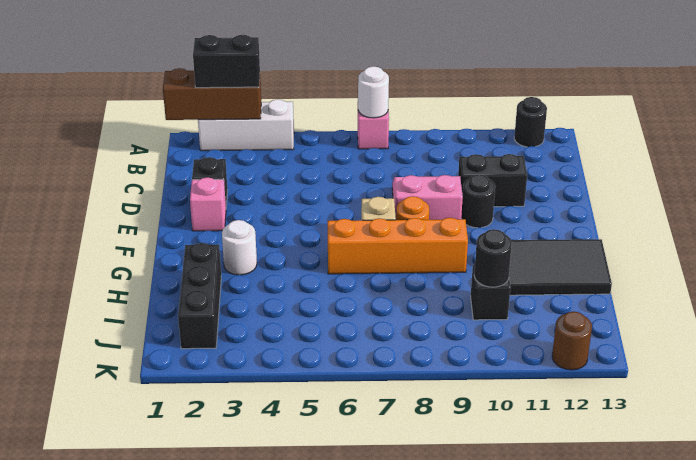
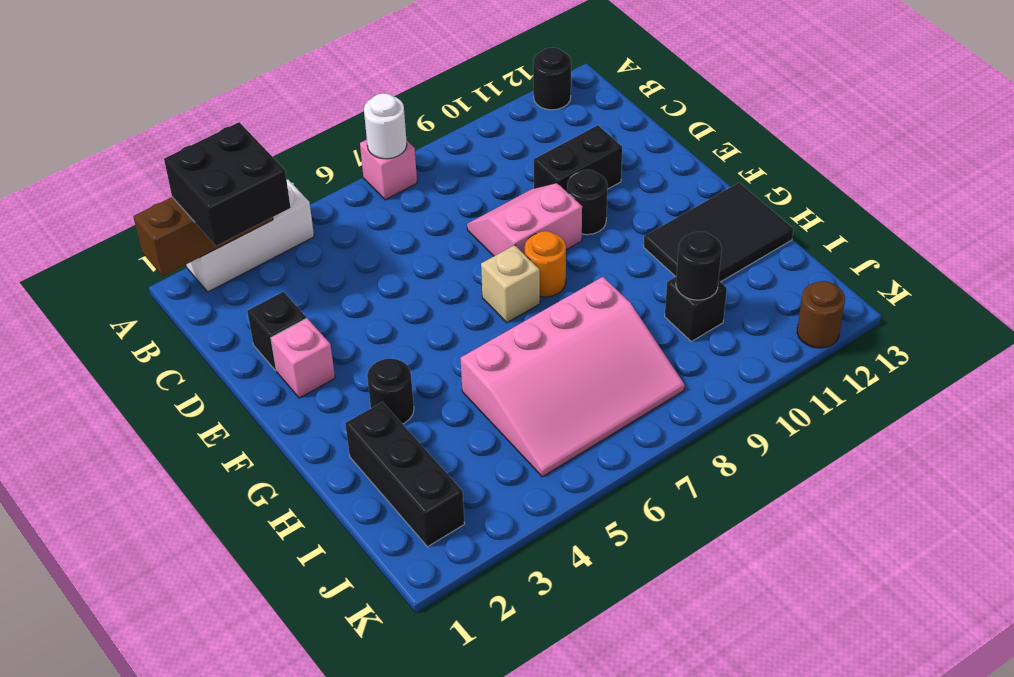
black 1x2 brick [193,35,260,88] -> black 2x2 brick [164,122,291,246]
white 1x1 round brick [222,220,257,275] -> black 1x1 round brick [367,358,414,424]
orange 1x4 brick [327,218,468,274] -> none
none -> pink 3x4 slope [460,277,685,477]

